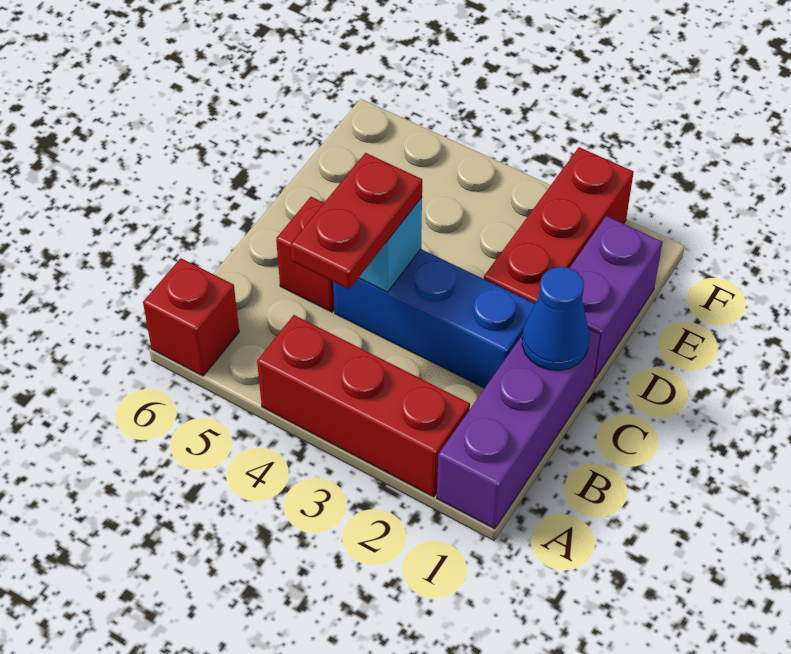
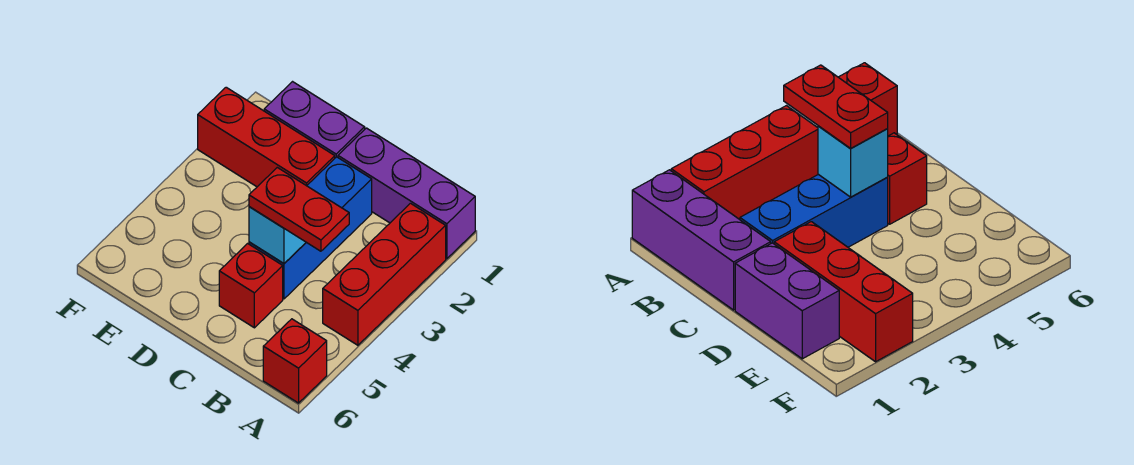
blue 1x1 cone [522,267,589,370] -> none

